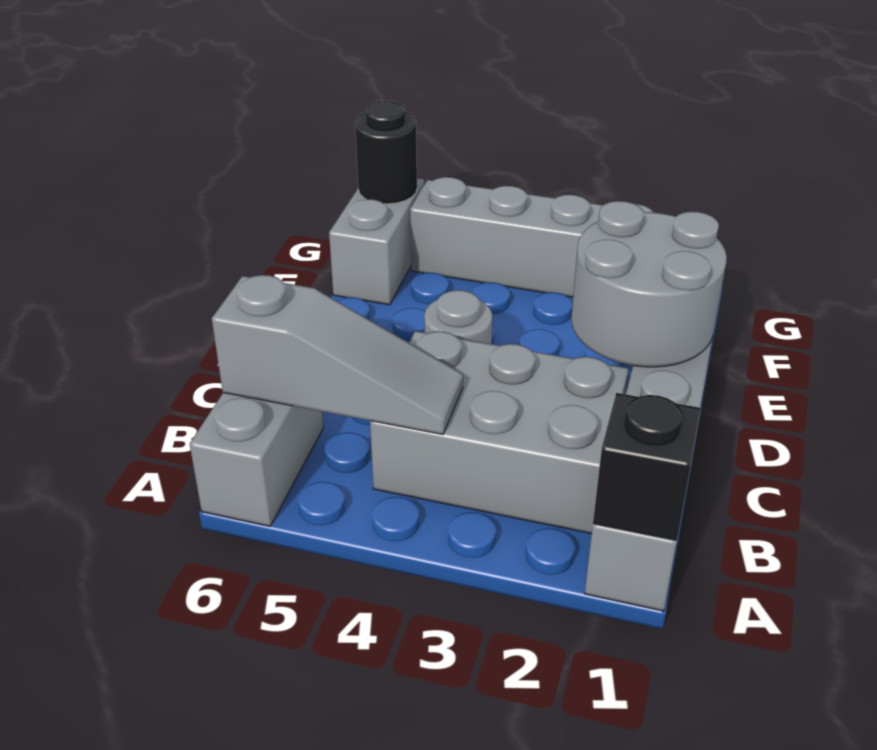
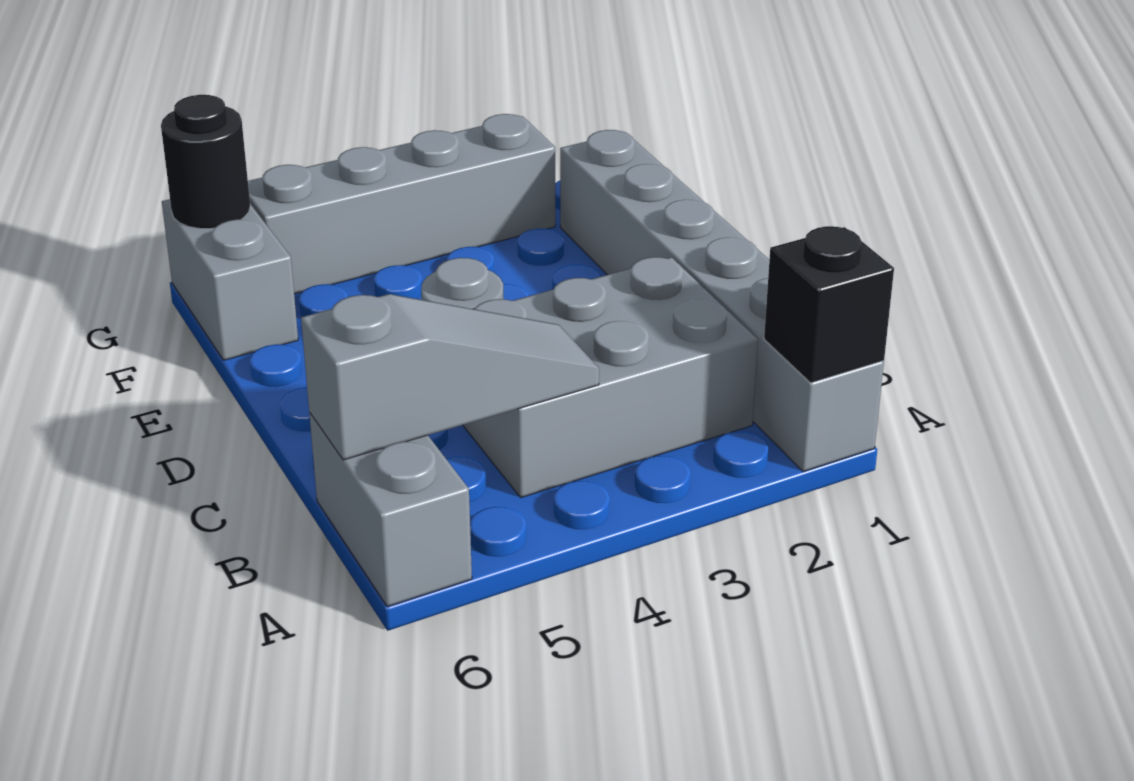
grey 2x2 round brick [571,201,727,367] -> none

